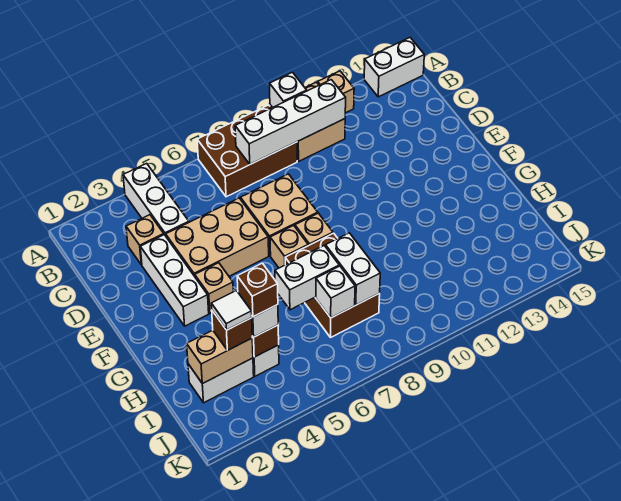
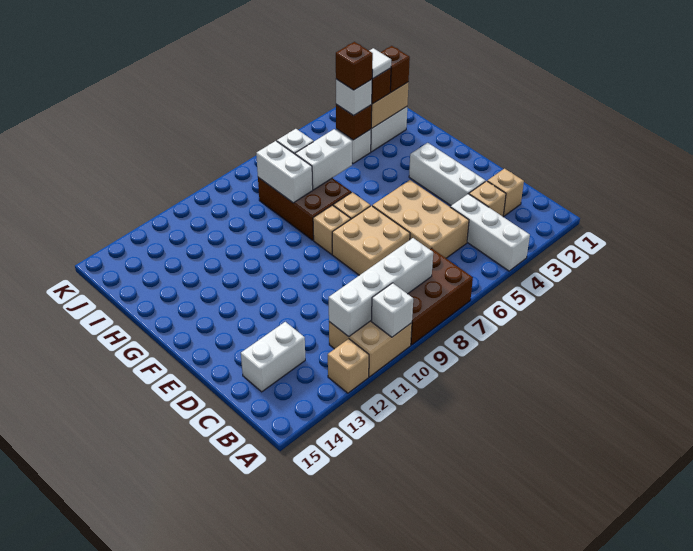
white 1x2 brick [364,38,424,97] -> white 1x2 brick moved to [241,322,305,392]
tan 2x3 brick [166,198,269,276] -> tan 2x3 brick turned to [372,180,469,258]
tan 1x1 brick [195,263,233,313] -> tan 1x1 brick moved to [487,169,524,216]
none -> brown 1x1 brick [381,46,410,92]

